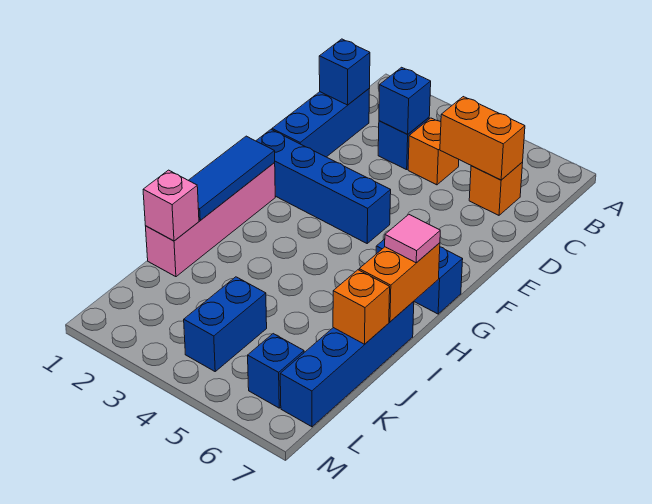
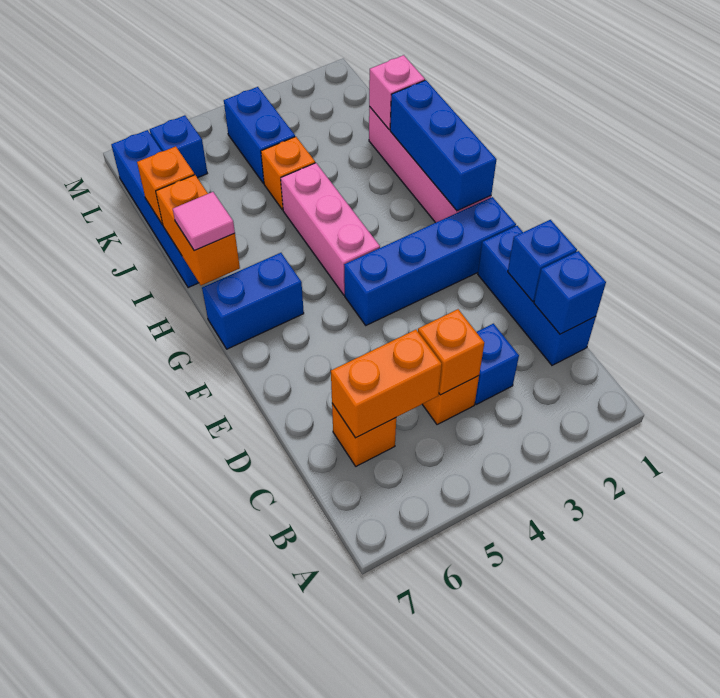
blue 1x1 brick [379,67,431,134] -> blue 1x1 brick moved to [508,220,577,301]
none -> orange 1x1 brick [418,309,484,395]
blue 1x3 tile [189,136,275,220] -> blue 1x3 brick [390,80,497,211]
none -> pink 1x3 brick [281,163,380,295]
none -> orange 1x1 brick [261,137,315,210]

